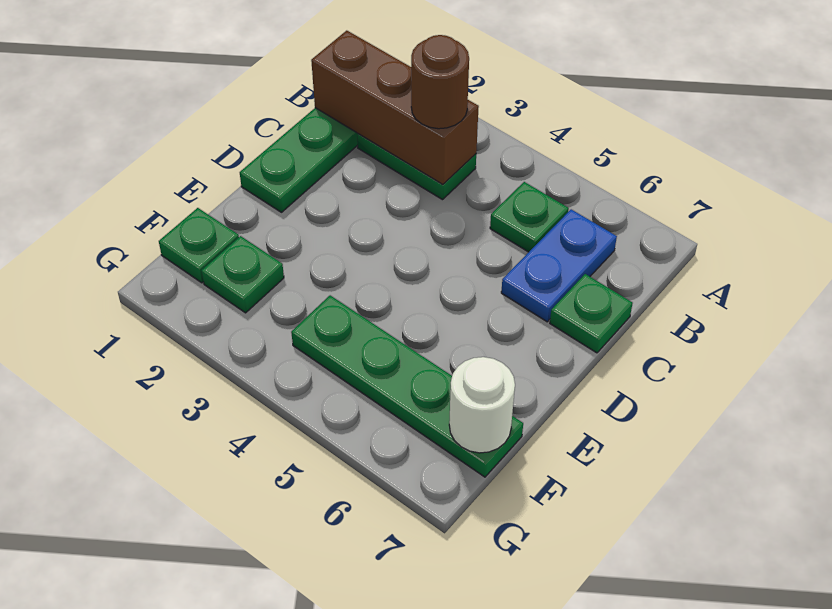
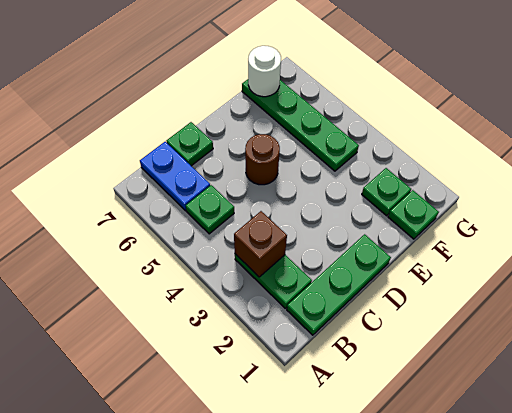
brown 1x3 brick [311,31,479,184] -> brown 1x1 brick [234,211,287,277]
brown 1x1 round brick [411,35,469,129] -> brown 1x1 round brick moved to [245,134,280,185]
blue 1x2 plate [501,209,617,322] -> blue 1x2 plate turned to [140,142,210,211]

